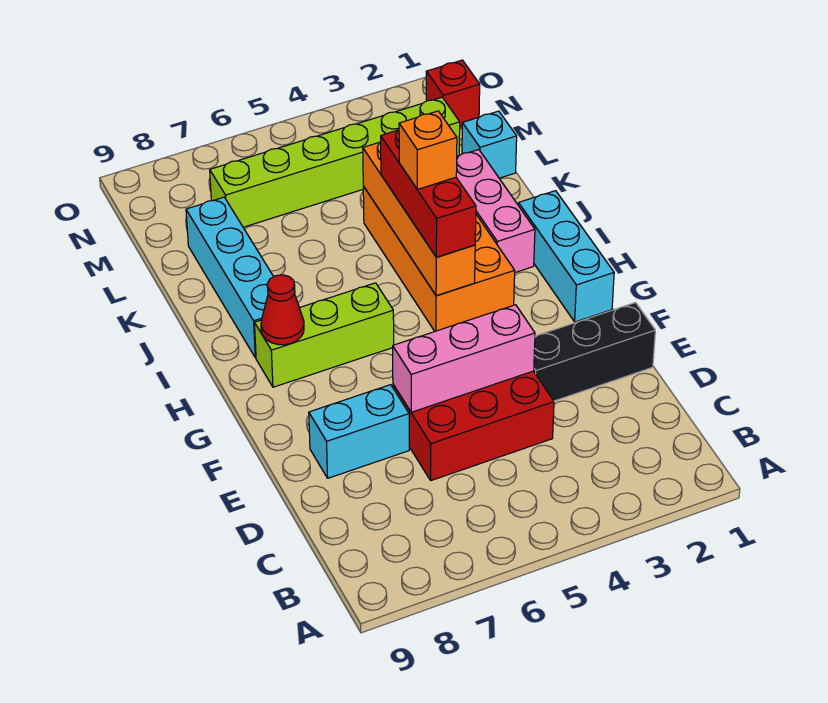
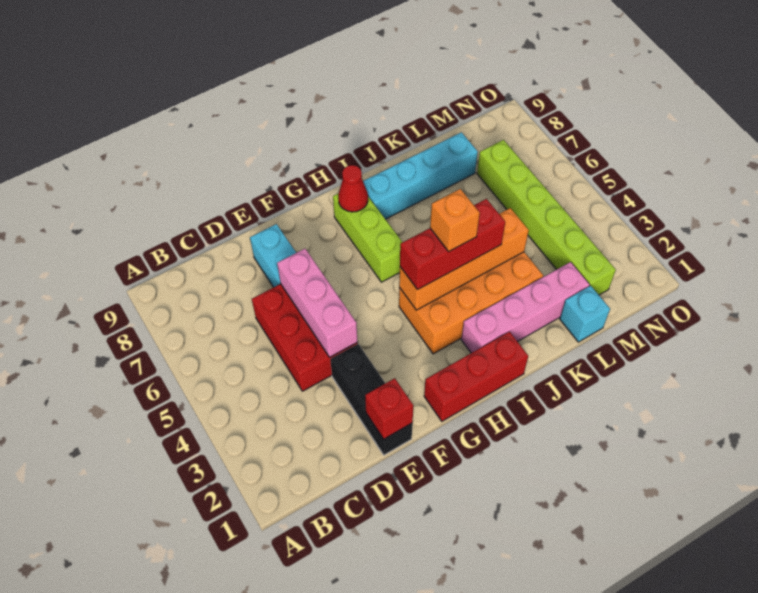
cyan 1x3 brick [518,191,614,322] -> red 1x3 brick [424,332,528,421]
pink 1x3 brick [456,149,535,272] -> pink 1x4 brick [461,262,590,353]
red 1x1 brick [426,60,480,127] -> red 1x1 brick moved to [365,378,413,439]

